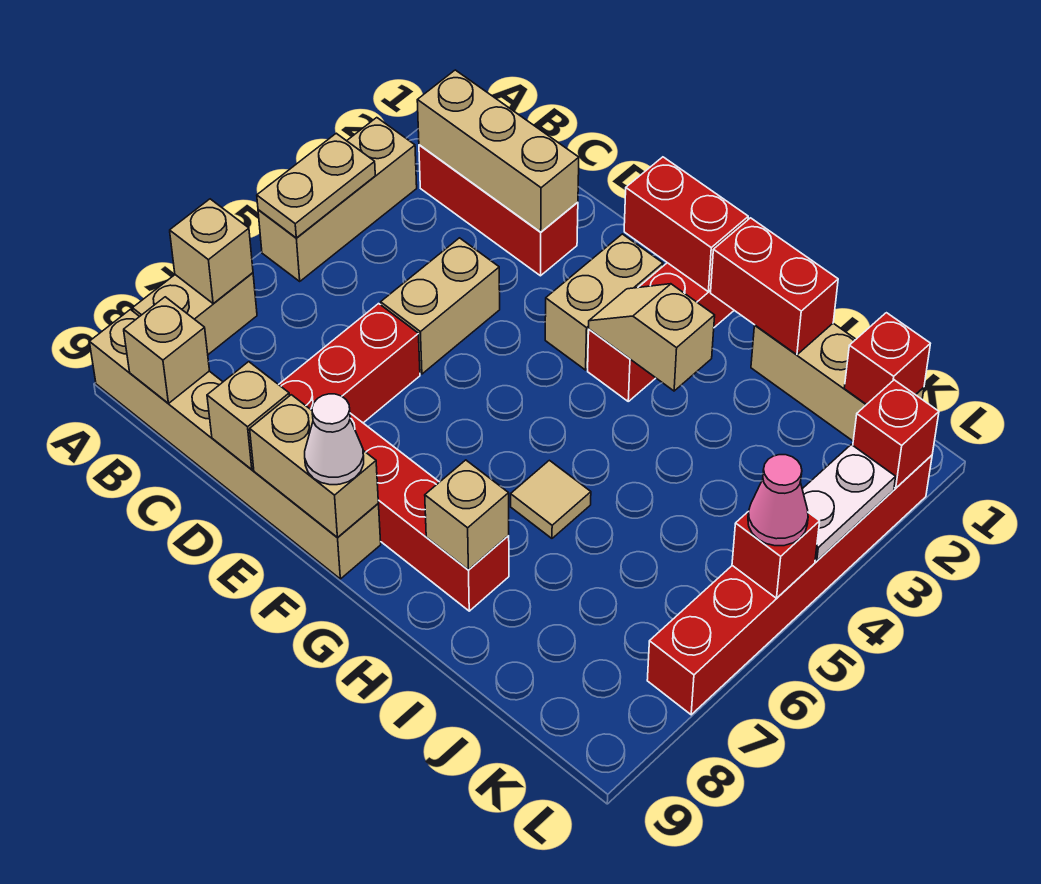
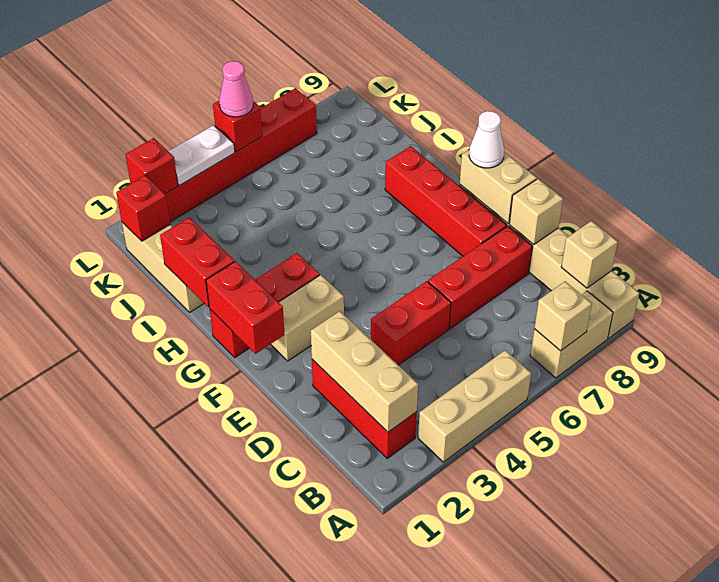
tan 1x2 plate [257,133,375,238] -> none
tan 1x2 brick [381,238,500,374] -> red 1x2 brick [371,281,451,365]
tan 1x2 slope [589,284,715,391] -> none
tan 1x1 tile [511,460,591,538] -> none
tan 1x1 brick [425,460,509,570] -> none

